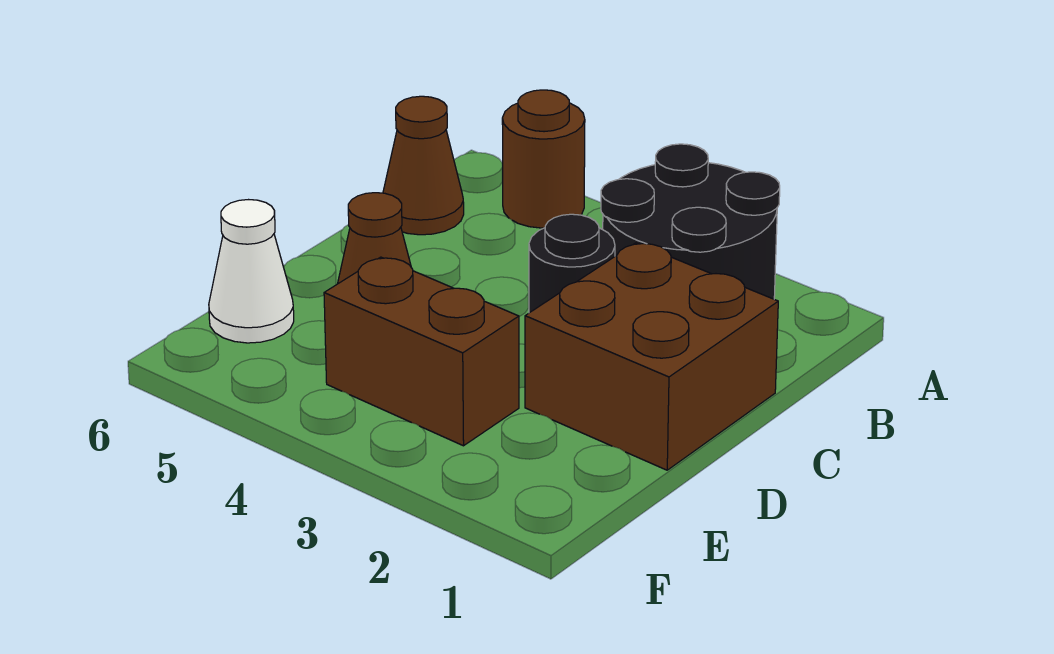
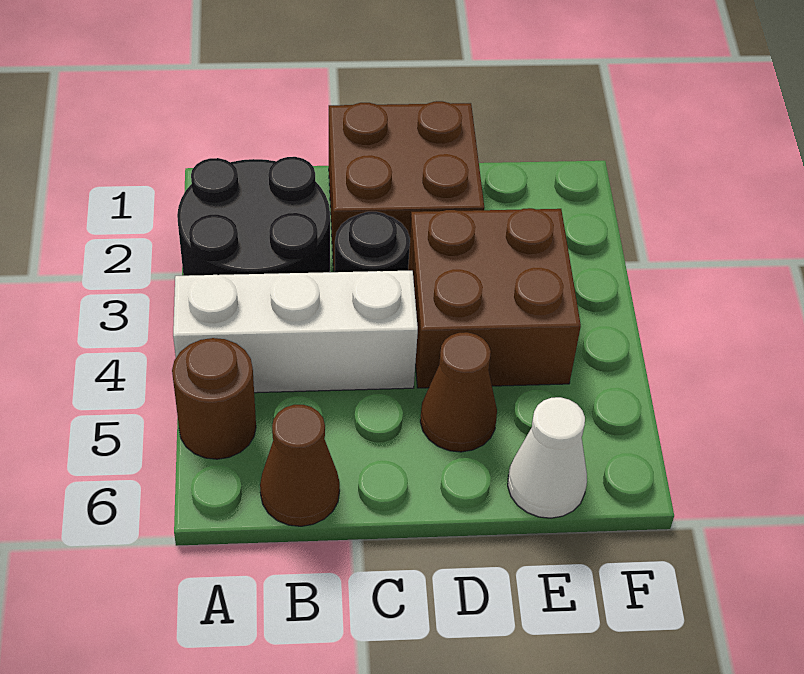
none -> white 1x3 brick [173,271,418,393]
brown 1x2 brick [324,257,519,446] -> brown 2x2 brick [408,208,581,388]

